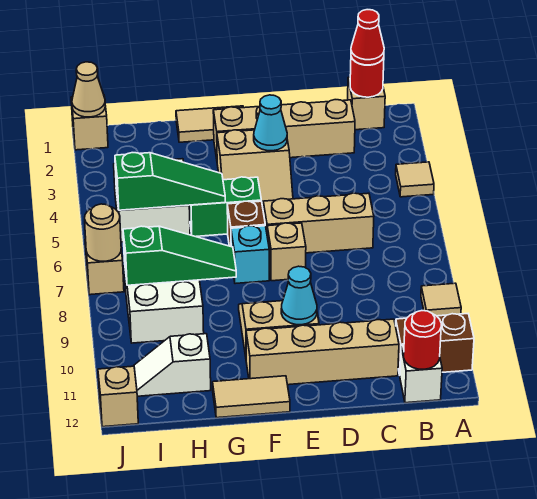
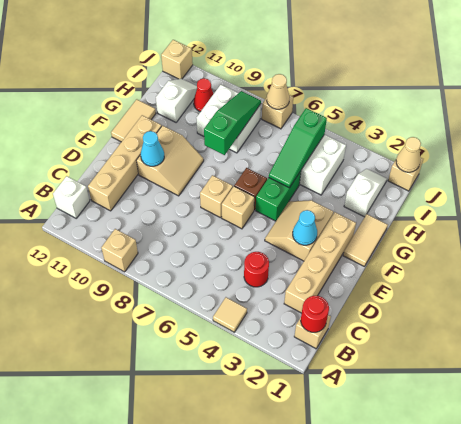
tan 1x1 tile [421,283,461,316] -> tan 1x1 brick [101,229,138,272]
brown 1x2 brick [396,314,474,375] -> none
red 1x1 cone [351,10,384,65] -> red 1x1 cone moved to [194,78,213,112]
red 1x1 round brick [404,311,441,369] -> red 1x1 round brick moved to [244,252,269,287]
tan 1x3 brick [263,193,374,253] -> tan 1x1 brick [222,186,255,229]
cyan 1x1 brick [231,226,269,284] -> none
green 1x3 slope [123,226,236,285] -> green 1x3 slope turned to [204,91,261,155]
none -> white 1x2 slope [344,169,387,217]
tan 1x1 round brick [85,204,121,261] -> tan 1x1 cone [267,74,290,109]

